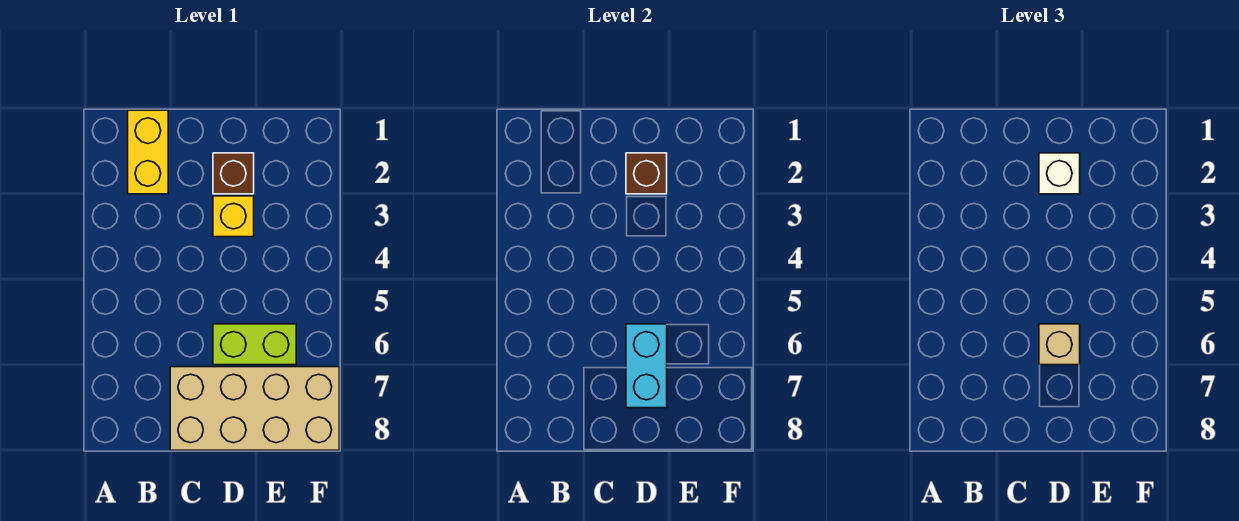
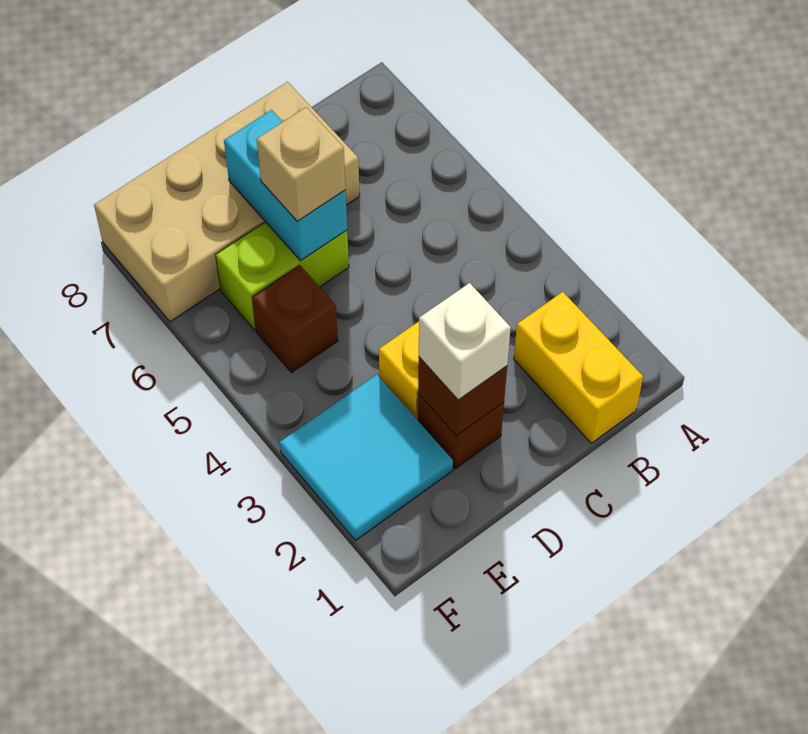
none -> cyan 2x2 tile [280,375,453,541]
none -> brown 1x1 brick [252,265,338,373]

